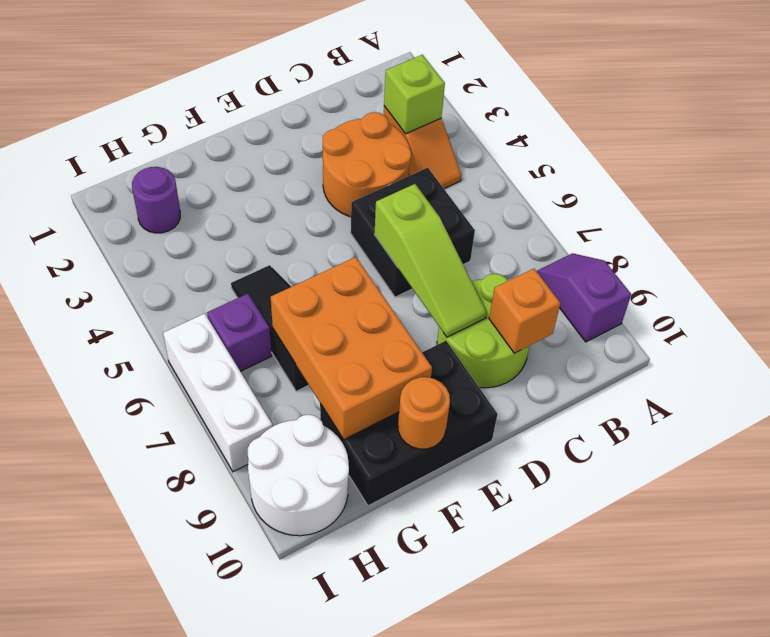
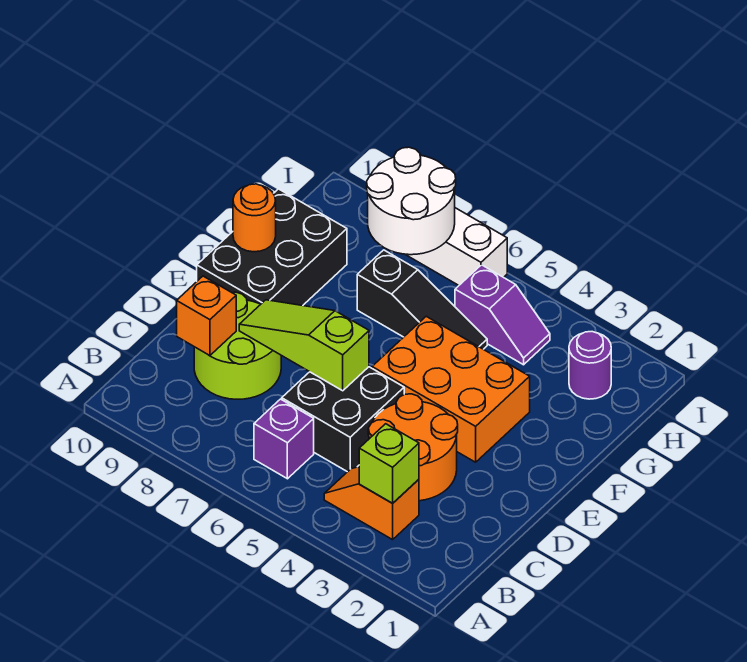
purple 1x2 slope [537,253,631,342] -> purple 1x2 slope moved to [455,265,550,365]
orange 2x3 brick [271,257,432,440] -> orange 2x3 brick moved to [372,316,530,462]
purple 1x1 brick [207,294,272,371] -> purple 1x1 brick moved to [254,399,314,479]
white 2x2 round brick [248,415,349,536] -> white 2x2 round brick moved to [367,147,456,255]

